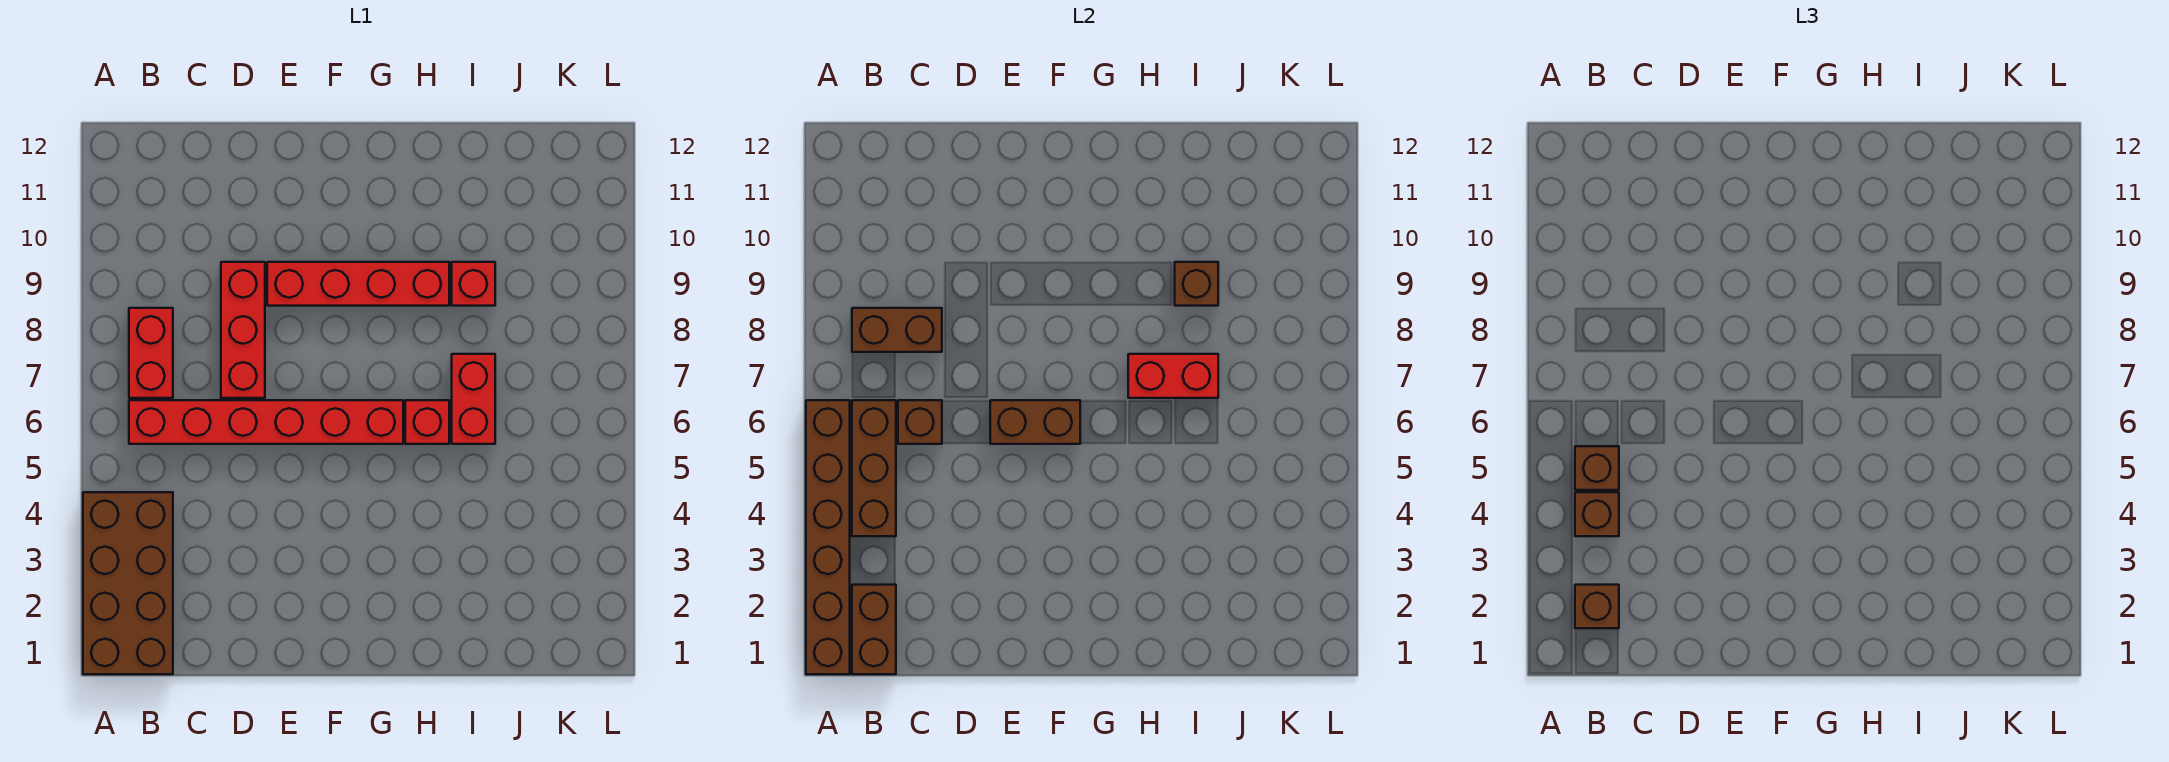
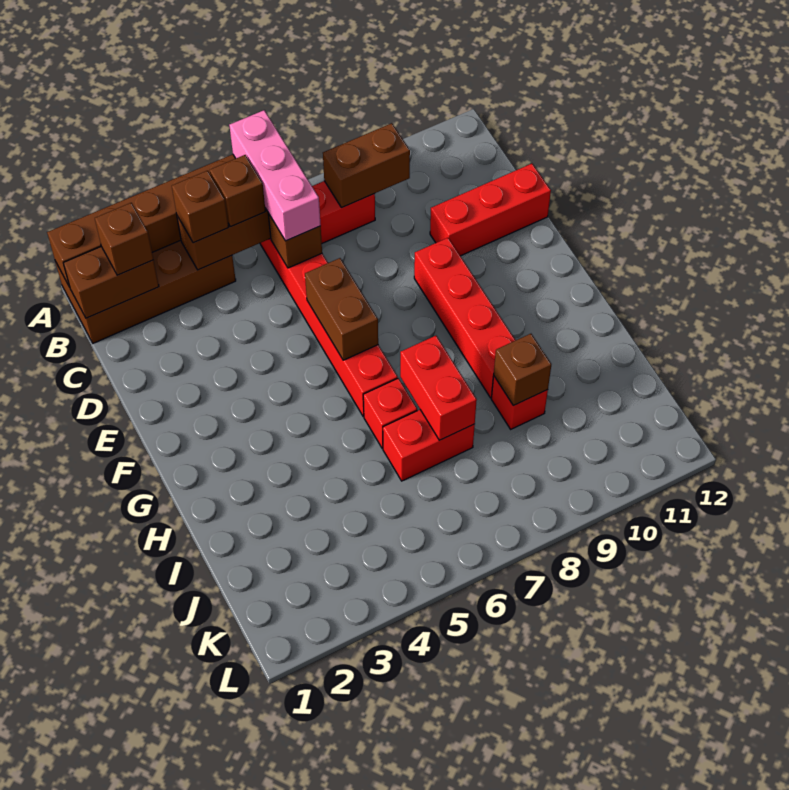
none -> pink 1x3 brick [229,110,321,241]
brown 1x2 brick [852,308,942,352] -> brown 1x2 brick turned to [323,123,410,208]
red 1x3 brick [221,262,265,398] -> red 1x3 brick moved to [430,164,551,256]

